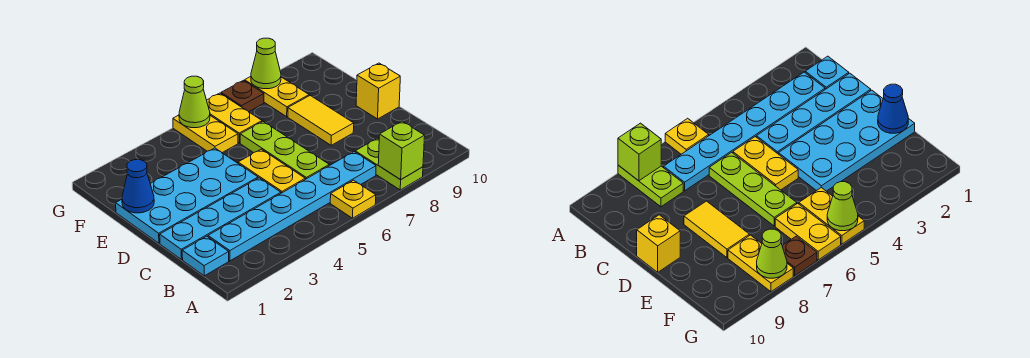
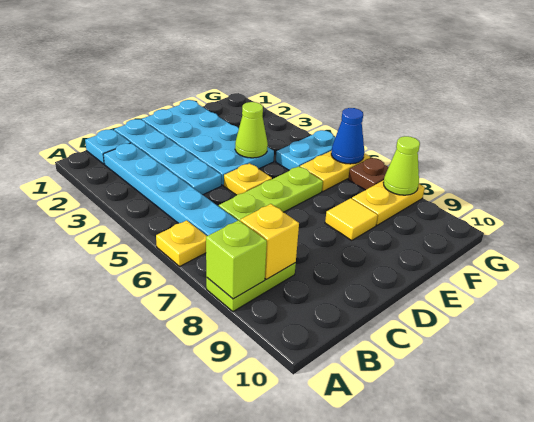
yellow 1x2 plate [238,149,305,193] -> yellow 1x1 plate [224,163,272,195]
yellow 1x2 tile [288,96,354,145] -> yellow 1x1 tile [325,198,378,240]
yellow 1x1 brick [356,63,400,119] -> yellow 1x1 brick moved to [240,204,299,279]
blue 1x1 cone [122,160,154,213] -> blue 1x1 cone moved to [331,108,364,164]
yellow 1x2 plate [173,115,238,153] -> cyan 1x2 plate [276,130,335,170]
lime 1x1 cone [179,76,210,128] -> lime 1x1 cone moved to [235,102,268,158]

